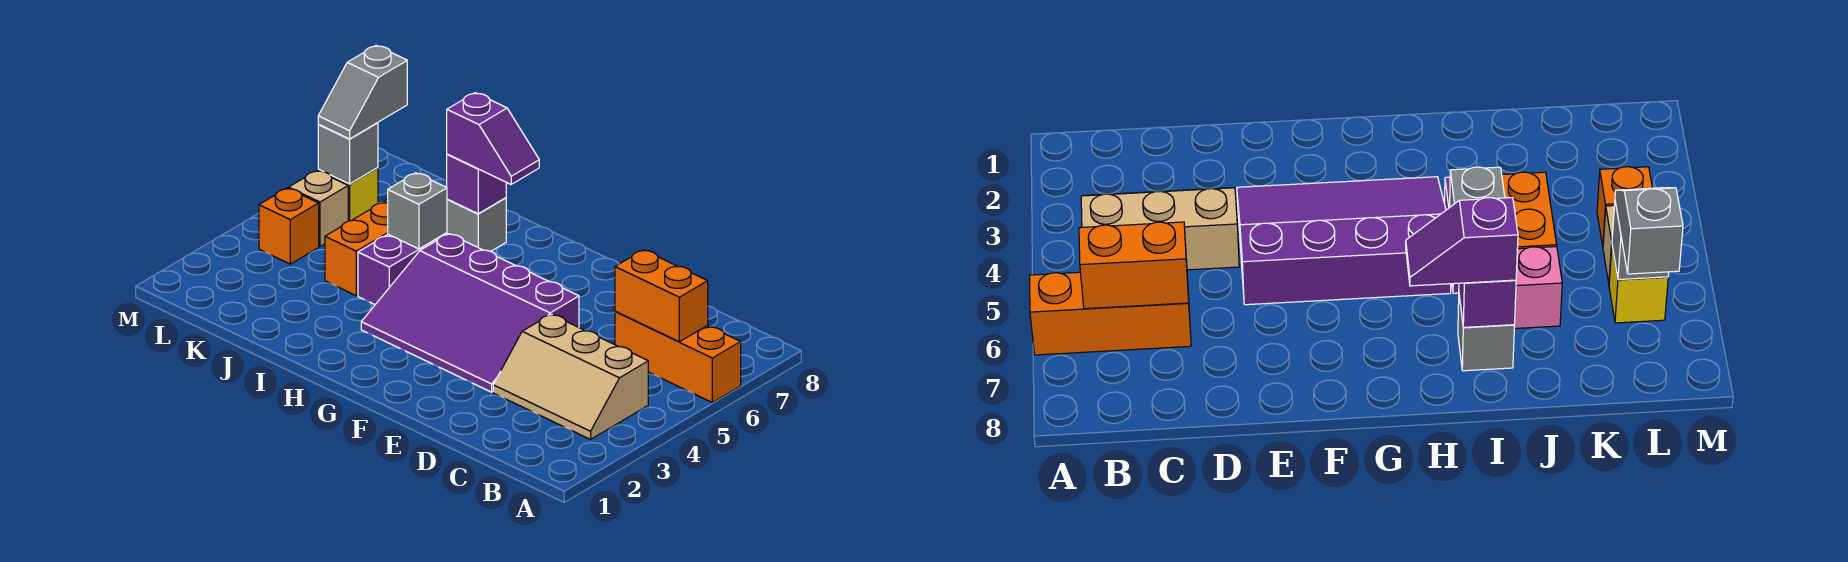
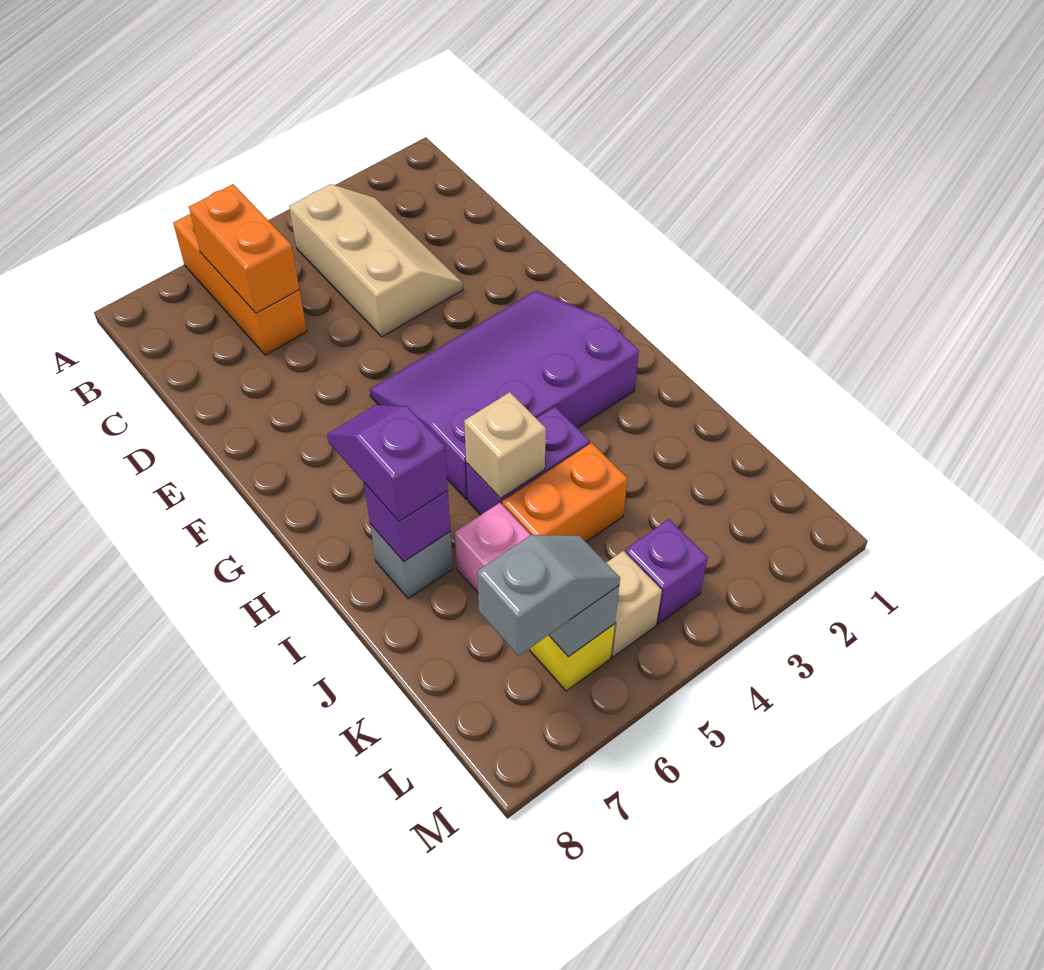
purple 3x4 slope [361,234,579,392] -> purple 3x4 slope turned to [370,291,639,499]
grey 1x1 brick [388,173,447,249] -> tan 1x1 brick [464,392,546,499]
orange 1x1 brick [259,188,319,264] -> purple 1x1 brick [625,519,708,624]

